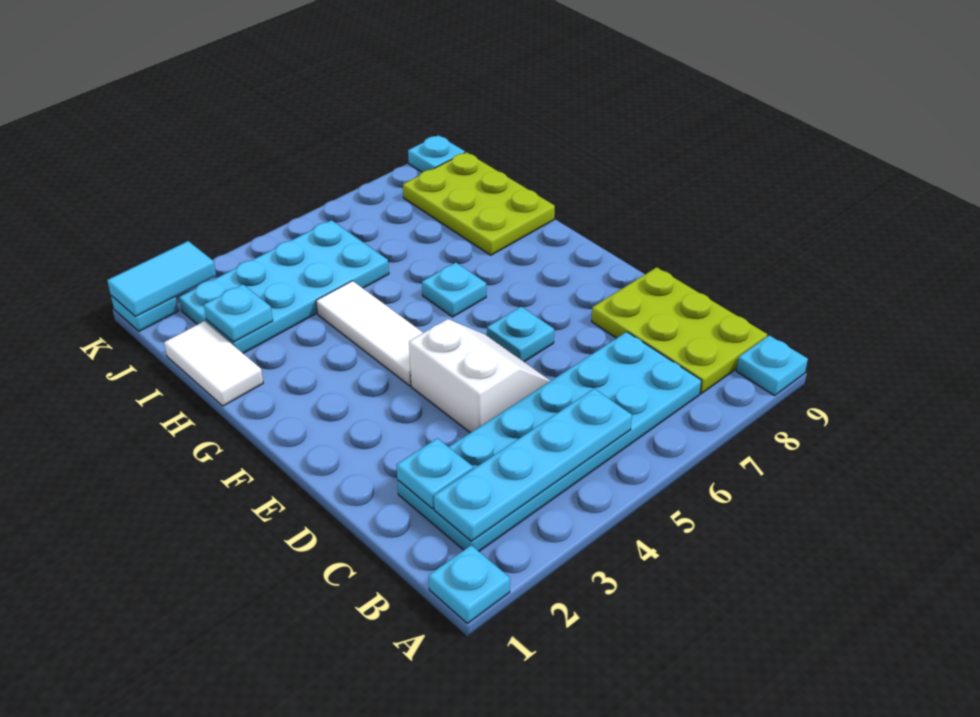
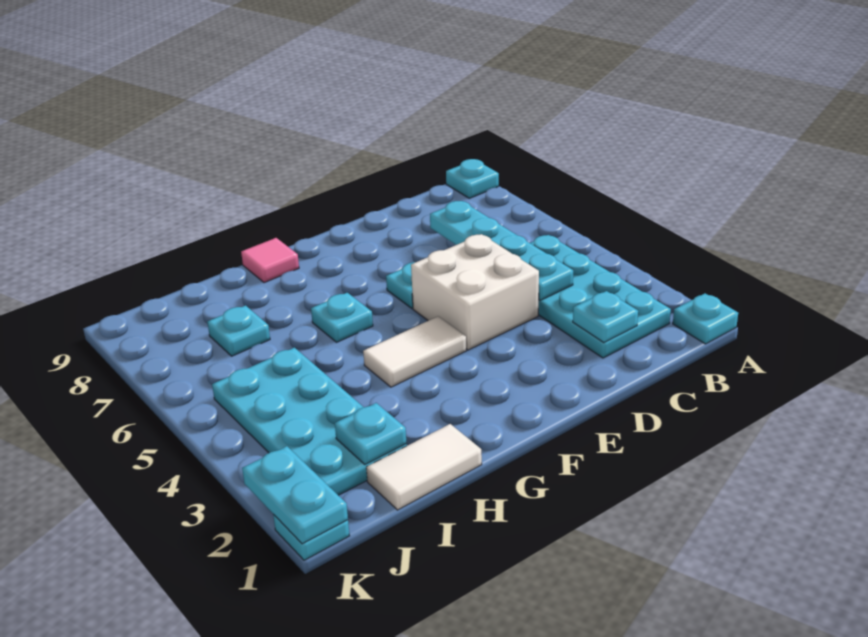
cyan 2x6 plate [397,332,701,551] -> cyan 2x4 plate [530,235,671,358]
cyan 1x4 plate [434,389,632,541] -> cyan 1x4 plate moved to [430,201,573,300]
lime 2x3 plate [591,267,767,394] -> none
white 2x2 slope [409,319,550,433] -> white 2x2 brick [411,234,539,350]
white 1x3 tile [316,281,423,386] -> white 1x2 tile [363,316,466,387]
none -> pink 1x1 tile [241,238,299,283]
lime 2x3 plate [403,152,555,255] -> none
cyan 1x2 tile [107,241,216,316] -> cyan 1x2 plate [242,446,348,544]
cyan 1x1 plate [408,135,465,172] -> cyan 1x1 plate moved to [207,305,270,356]

